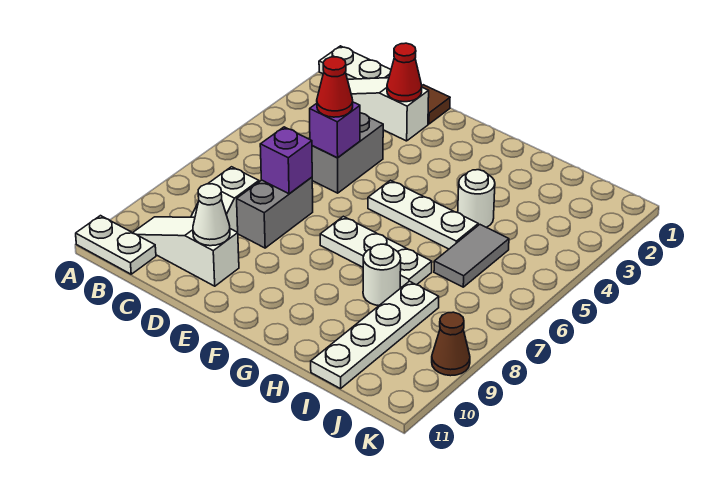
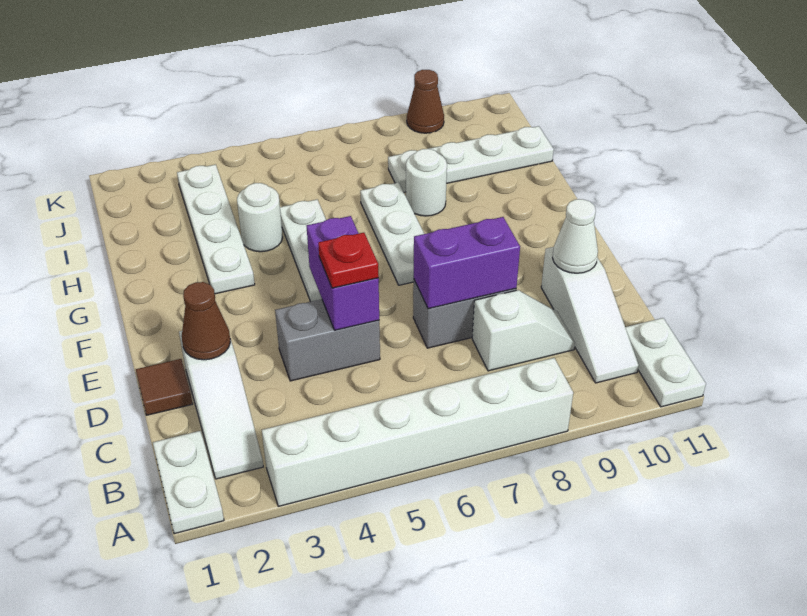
none -> white 1x6 brick [262,358,573,506]
red 1x1 cone [387,43,422,102] -> brown 1x1 cone [182,282,230,360]
purple 1x1 brick [310,102,360,158] -> purple 1x2 brick [307,216,379,330]
red 1x1 cone [317,57,353,117] -> red 1x1 plate [318,233,379,288]
purple 1x1 brick [260,127,312,194] -> purple 1x2 brick [414,217,520,309]
none -> white 1x4 plate [177,165,255,294]
grey 1x2 tile [434,225,509,287] -> none

